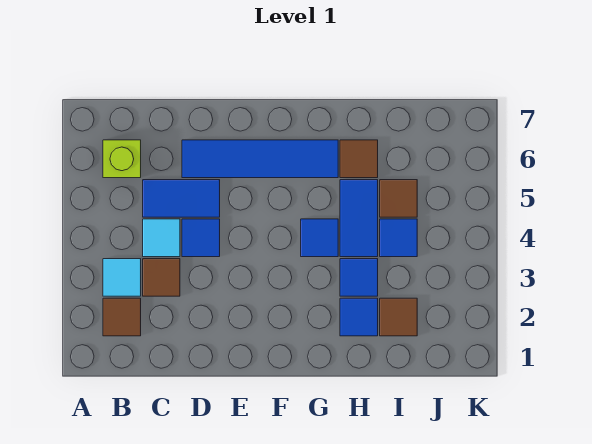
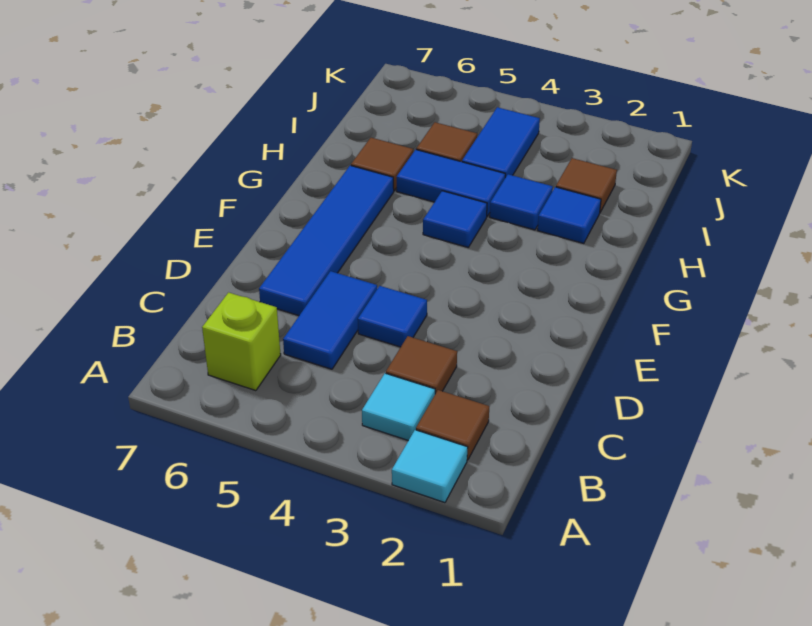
cyan 1x1 tile [143,219,180,257] -> cyan 1x1 tile moved to [392,430,468,503]
blue 1x1 tile [380,219,417,257] -> blue 1x2 tile [462,107,540,178]

